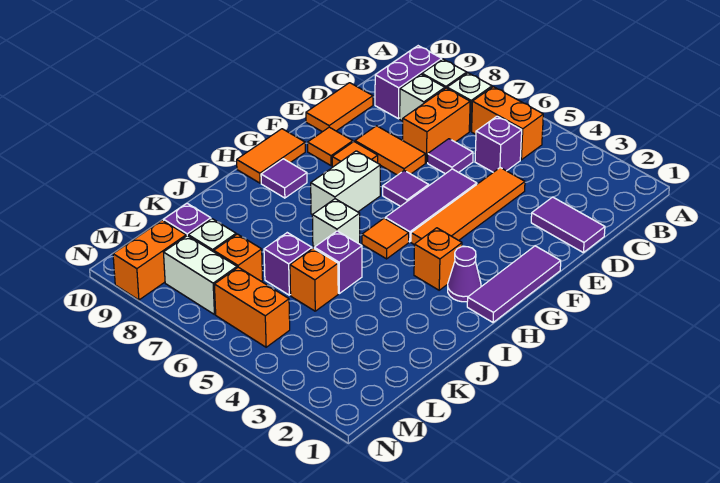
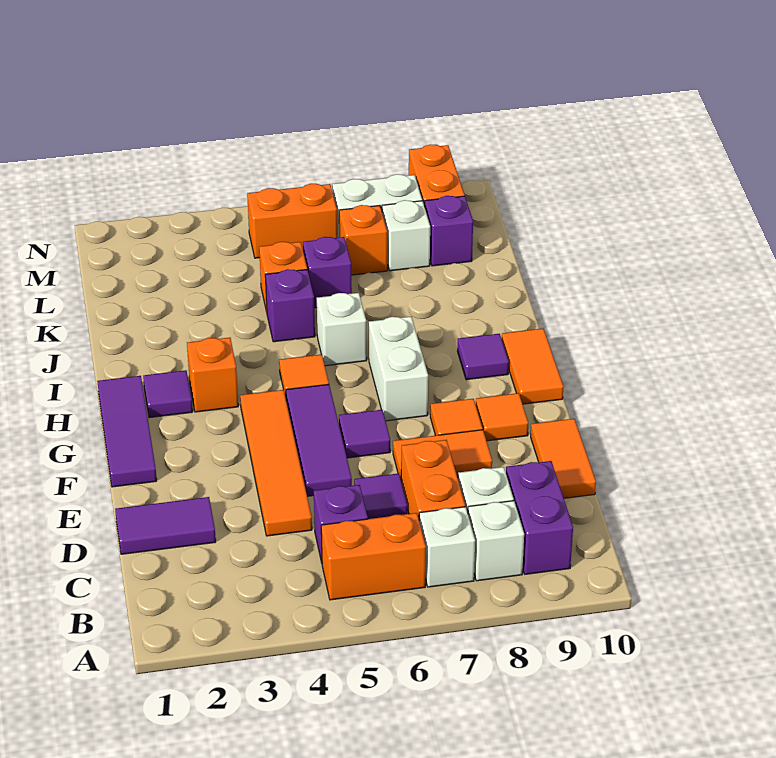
purple 1x1 cone [448,247,481,302] -> purple 1x1 tile [143,370,193,418]

